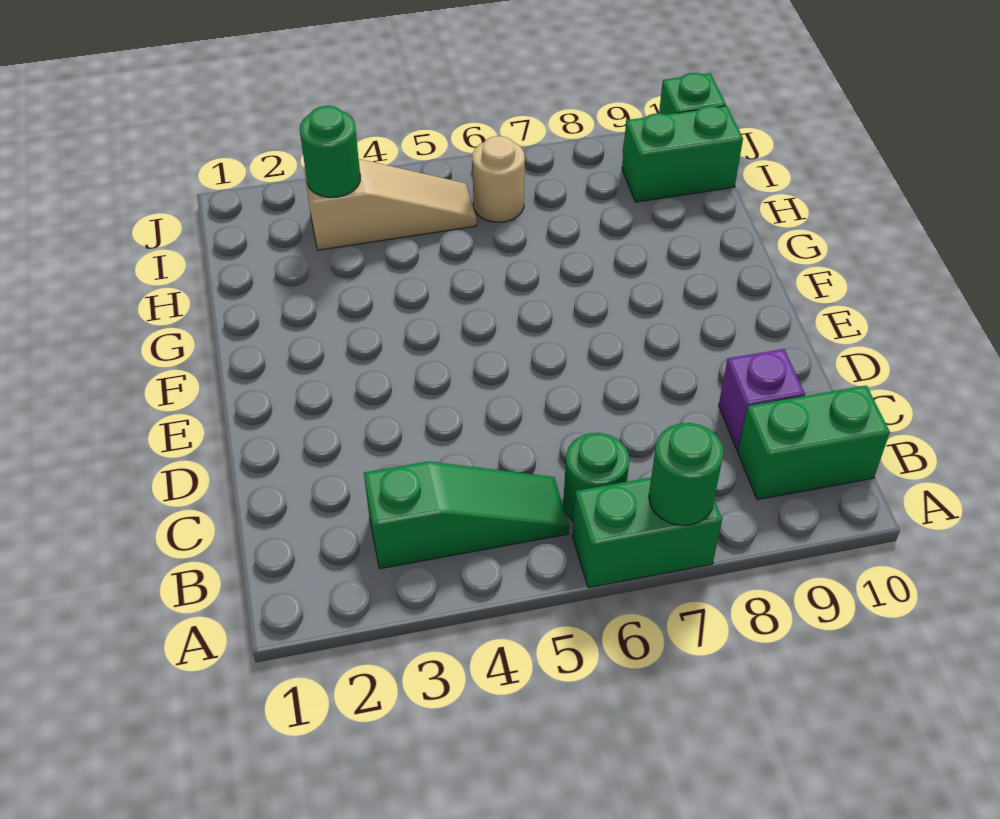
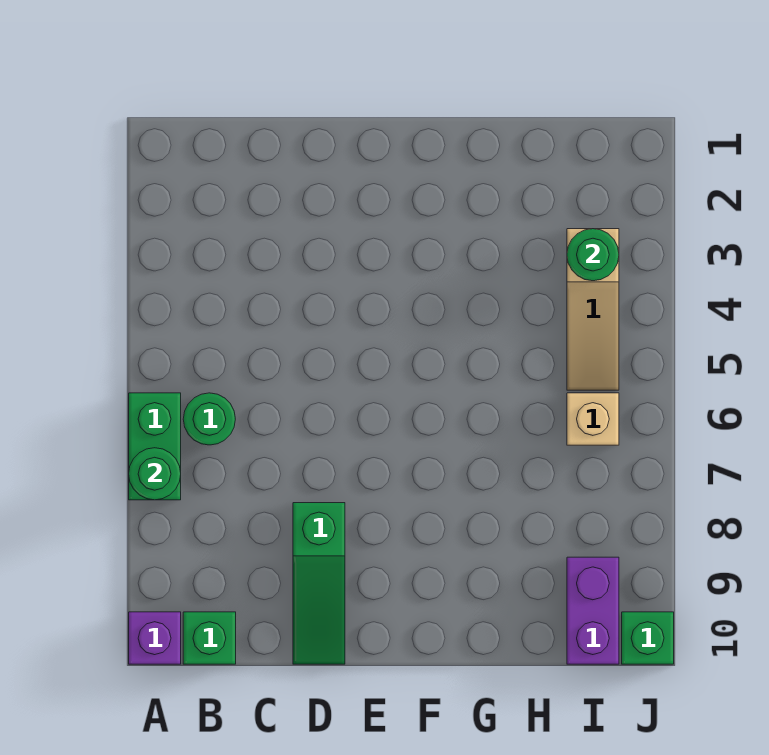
green 1x3 slope [364,461,569,569] -> green 1x3 slope moved to [293,503,345,664]
green 1x2 brick [738,385,890,500] -> green 1x1 brick [183,612,236,664]
purple 1x1 brick [719,349,805,450] -> purple 1x1 brick moved to [129,612,181,664]
tan 1x1 round brick [472,136,525,222] -> tan 1x1 brick [567,393,619,445]
green 1x2 brick [622,106,743,202] -> purple 1x2 brick [567,557,619,664]

